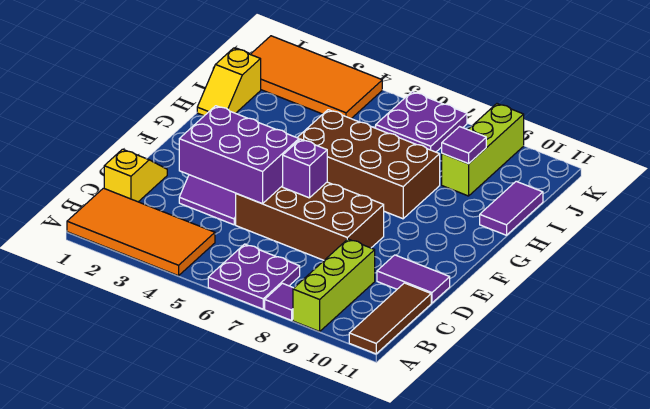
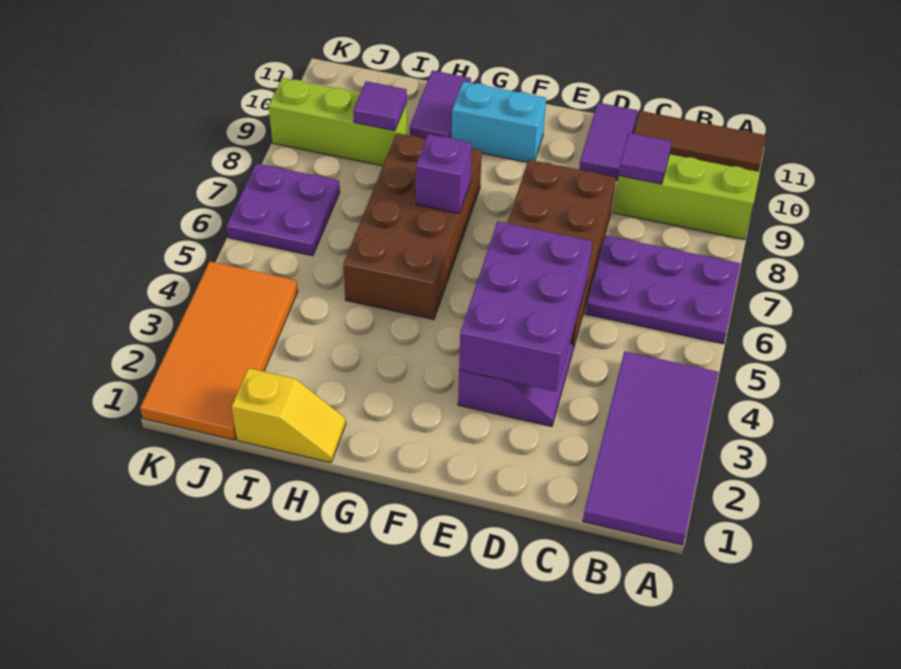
orange 2x4 tile [67,188,215,276] -> purple 2x4 tile [583,351,719,545]
purple 2x2 plate [208,244,300,309] -> purple 2x3 plate [586,236,740,344]
purple 1x1 tile [265,283,293,320] -> purple 1x1 tile moved to [619,133,672,184]
yellow 1x2 slope [104,149,167,202] -> none
purple 1x1 brick [283,139,327,198] -> purple 1x1 brick moved to [416,134,472,213]
none -> cyan 1x2 brick [452,82,546,162]
purple 1x2 tile [480,181,543,235] -> purple 1x2 tile turned to [410,70,471,139]

